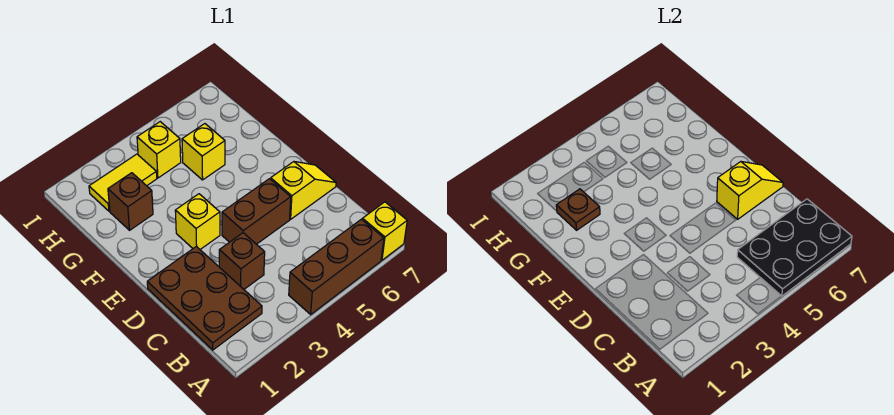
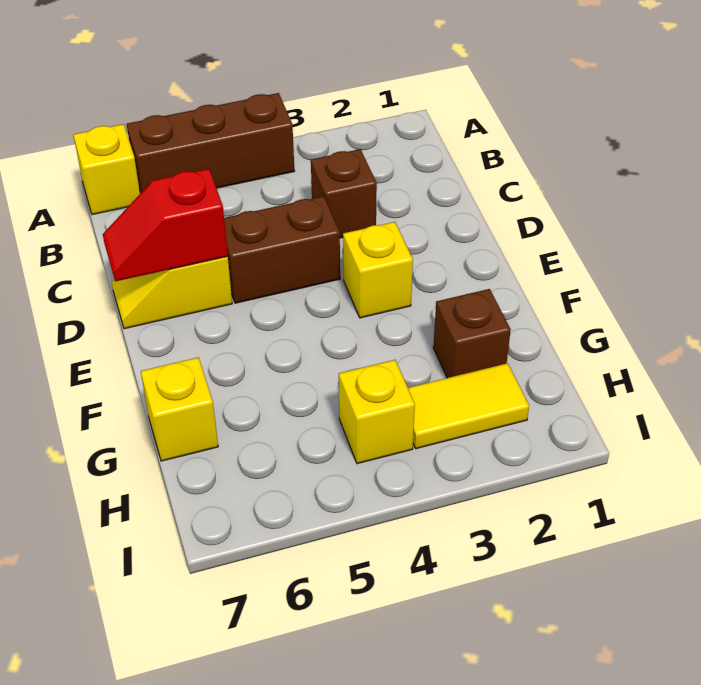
black 2x3 plate [737,199,852,296] -> none
brown 2x3 plate [147,246,262,350] -> none
yellow 1x2 slope [717,162,783,219] -> red 1x2 slope [103,169,228,281]
brown 1x1 plate [556,189,600,230] -> none
yellow 1x1 brick [182,124,225,180] -> yellow 1x1 brick moved to [141,357,218,461]

